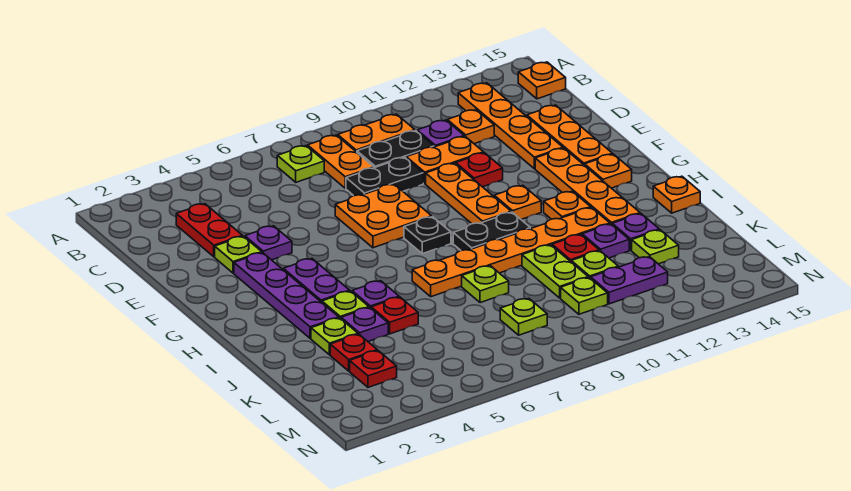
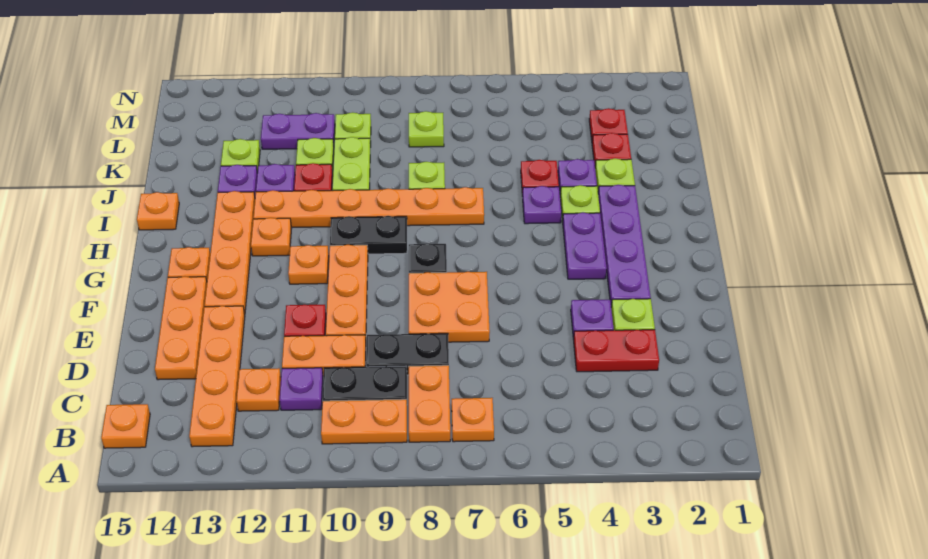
lime 1x1 plate [277,146,324,182] -> orange 1x1 plate [452,398,494,442]
red 1x2 plate [176,204,242,257] -> red 1x2 plate turned to [573,330,659,372]

